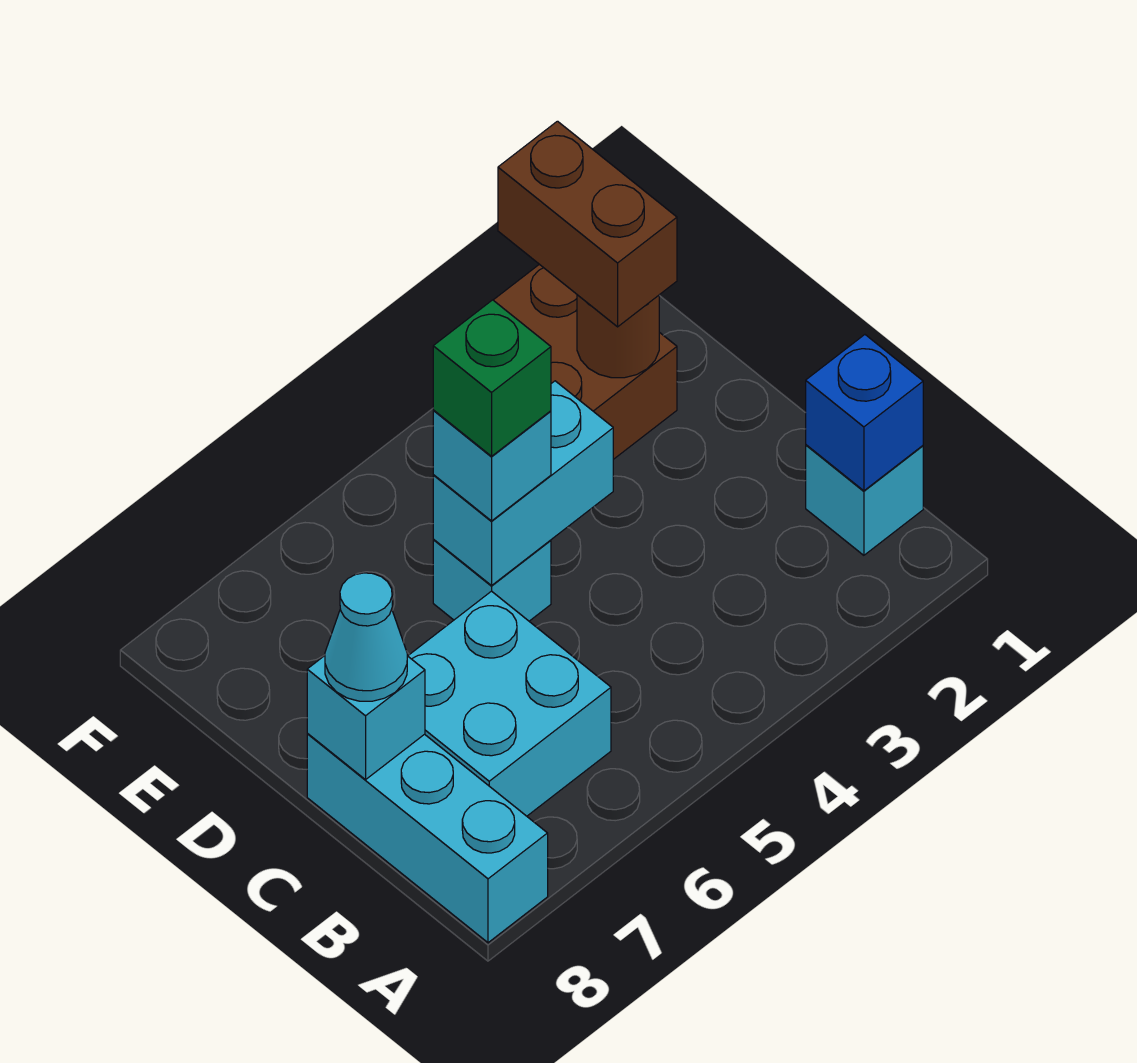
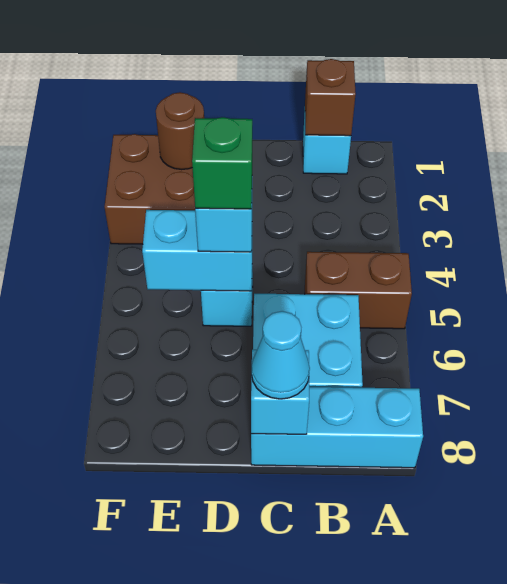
blue 1x1 brick [806,335,923,491] -> brown 1x1 brick [305,59,356,136]
cyan 1x2 brick [433,381,613,585] -> cyan 1x2 brick turned to [142,210,252,291]
brown 1x2 brick [498,121,677,327] -> brown 1x2 brick moved to [305,252,412,329]

